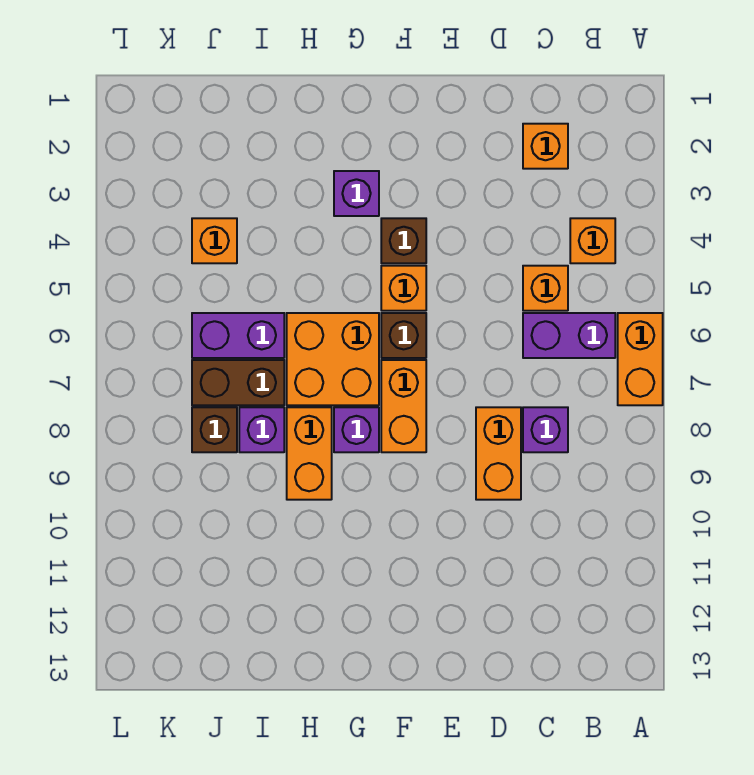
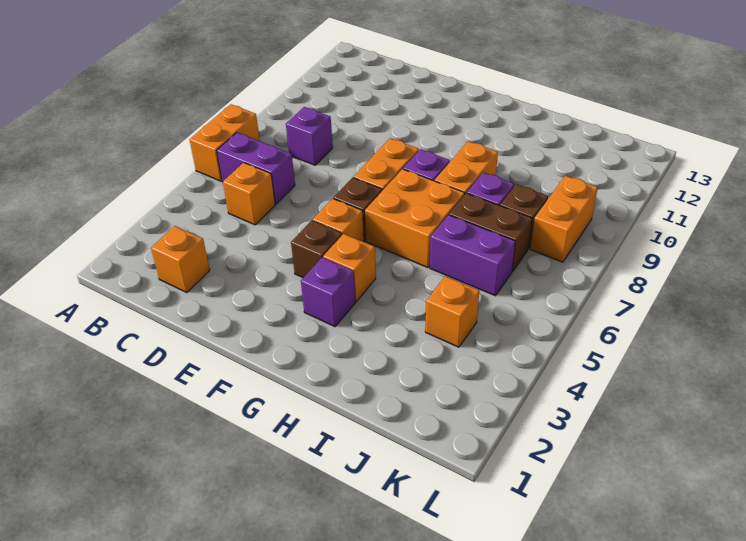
orange 1x1 brick [570,218,615,263] -> orange 1x1 brick moved to [323,234,376,301]
orange 1x2 brick [476,407,521,500] -> orange 1x2 brick moved to [531,176,598,262]

